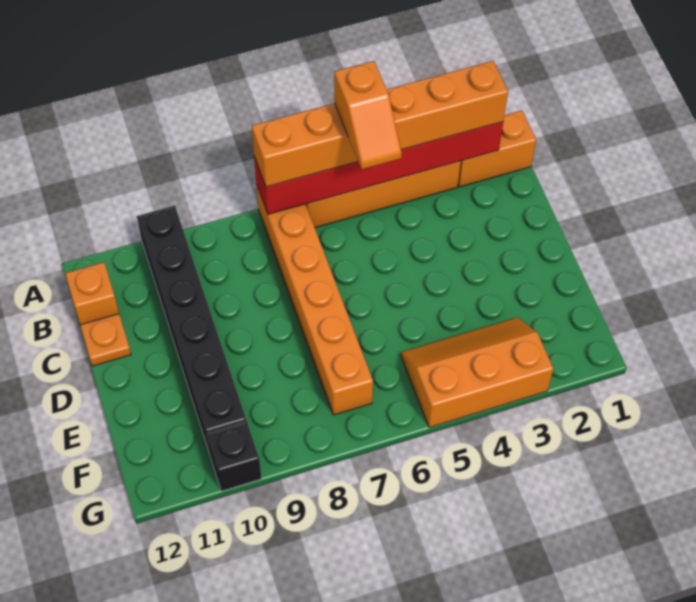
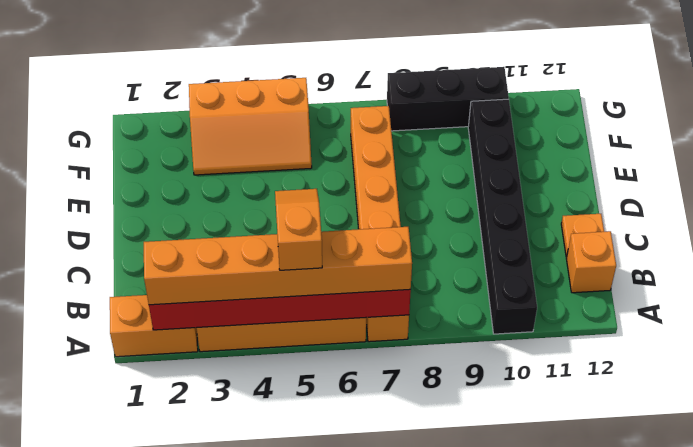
black 1x1 brick [206,421,262,491] -> black 1x3 brick [387,67,509,131]

